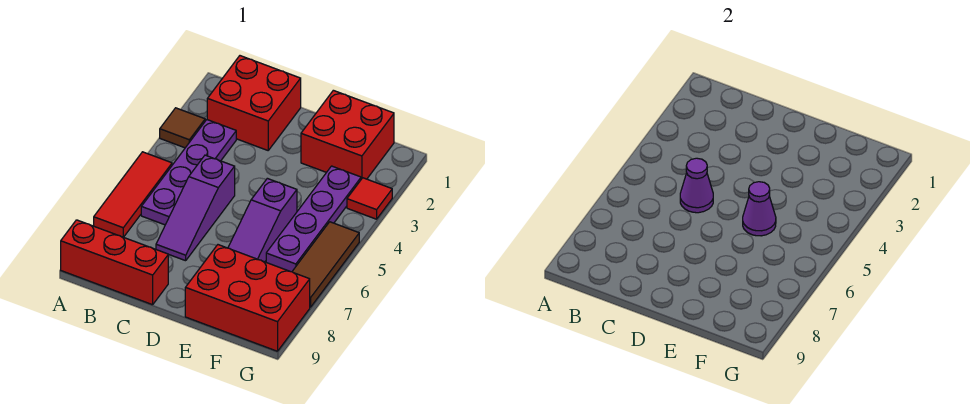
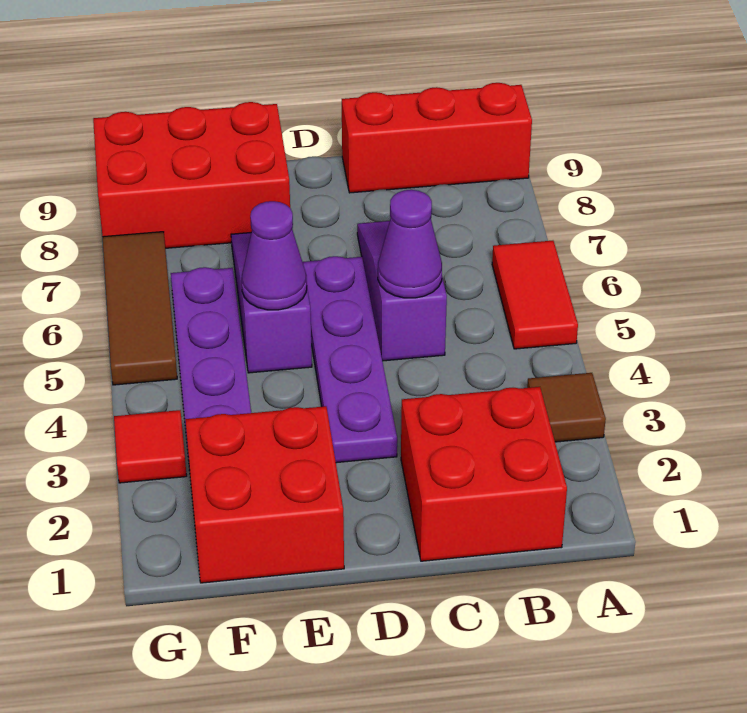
red 1x3 tile [94,152,172,237] -> red 1x2 tile [492,241,578,349]
purple 1x4 plate [141,120,236,225] -> purple 1x4 plate moved to [303,256,397,463]

